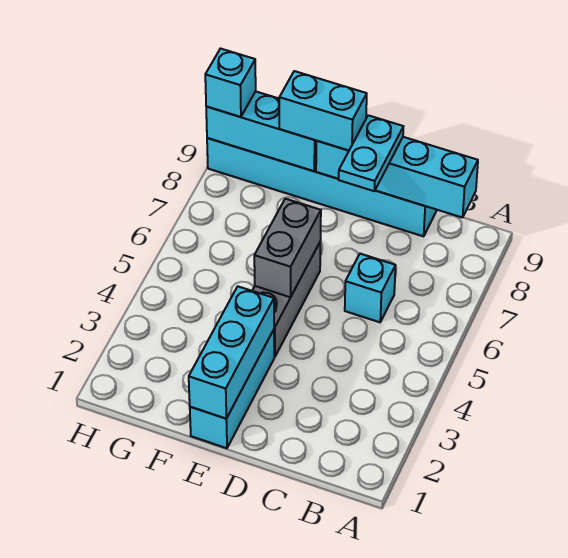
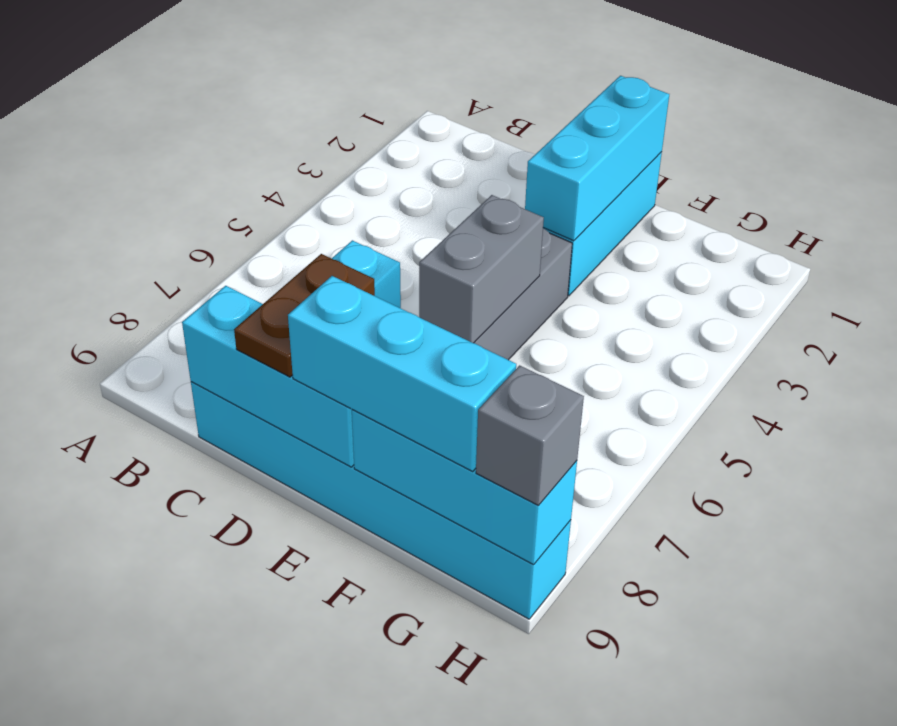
cyan 1x4 brick [316,137,478,218] -> cyan 1x3 brick [182,286,354,467]
cyan 1x2 plate [339,115,403,191] -> brown 1x2 plate [234,254,375,377]
cyan 1x2 brick [279,71,367,151] -> cyan 1x3 brick [288,276,516,471]
cyan 1x1 brick [205,49,256,117] -> grey 1x1 brick [476,365,584,505]

